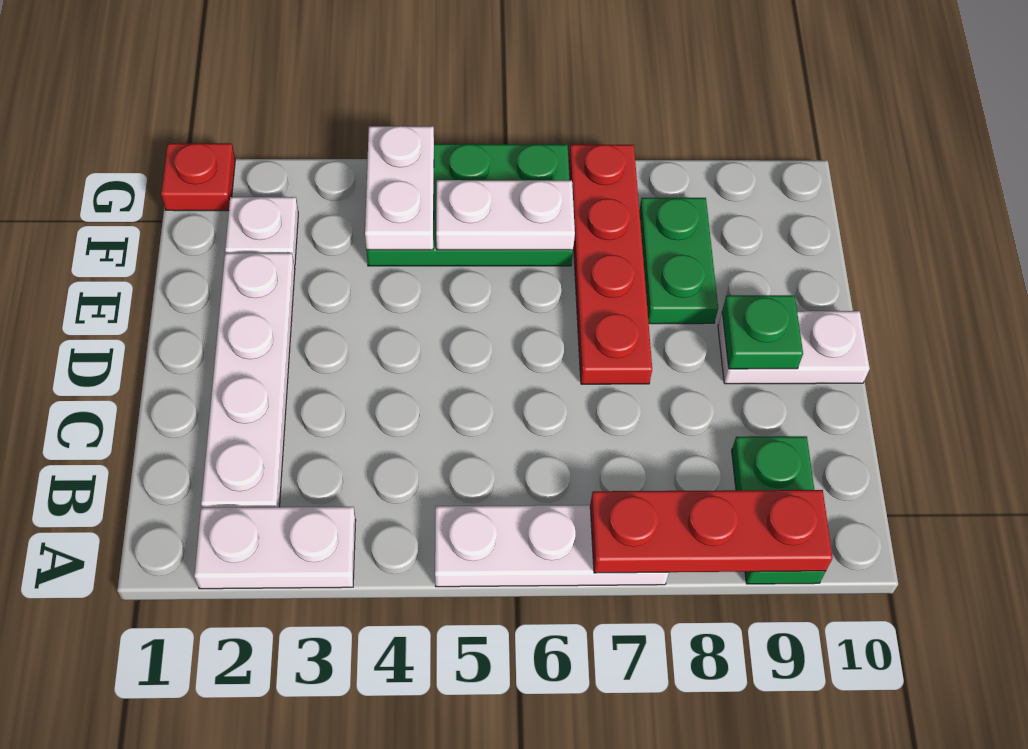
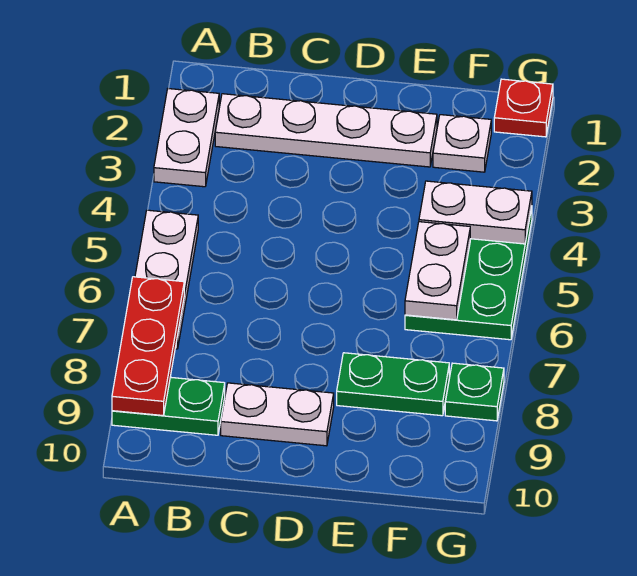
red 1x4 plate [569,144,652,384] -> none
white 1x2 plate [718,311,870,384] -> white 1x2 plate turned to [221,383,334,446]
green 1x1 plate [722,295,803,369] -> green 1x1 plate moved to [445,363,504,421]

